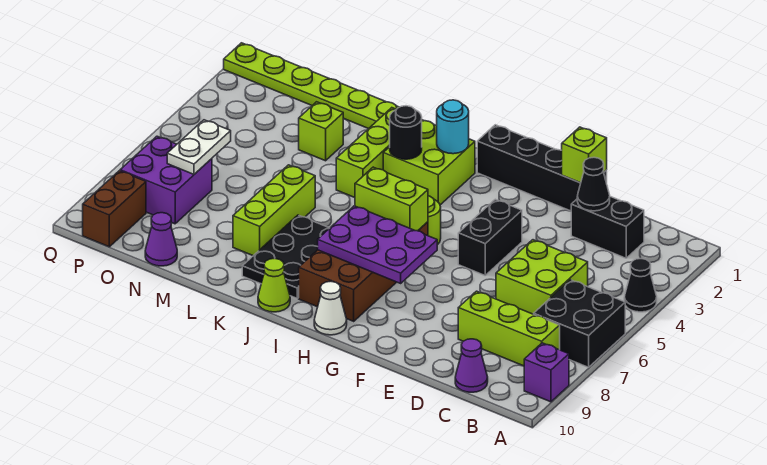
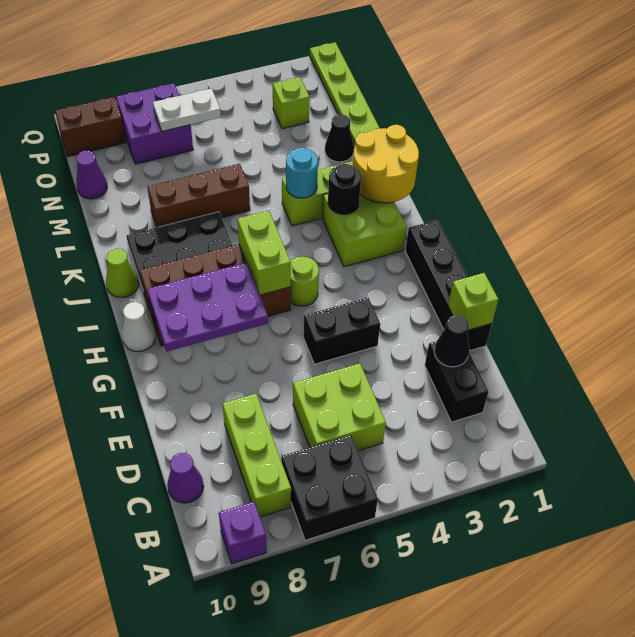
black 1x1 cone [624,259,657,312] -> black 1x1 cone moved to [325,114,354,162]
purple 2x3 plate [318,206,437,283] -> purple 2x3 plate turned to [147,262,268,352]
cyan 1x1 round brick [437,100,469,154] -> cyan 1x1 round brick moved to [286,148,318,198]
none -> yellow 2x2 round brick [353,125,419,203]
lime 1x3 brick [233,165,315,256] -> brown 1x3 brick [147,164,250,227]
lime 1x1 brick [299,102,343,161] -> lime 1x1 brick moved to [273,77,310,129]

